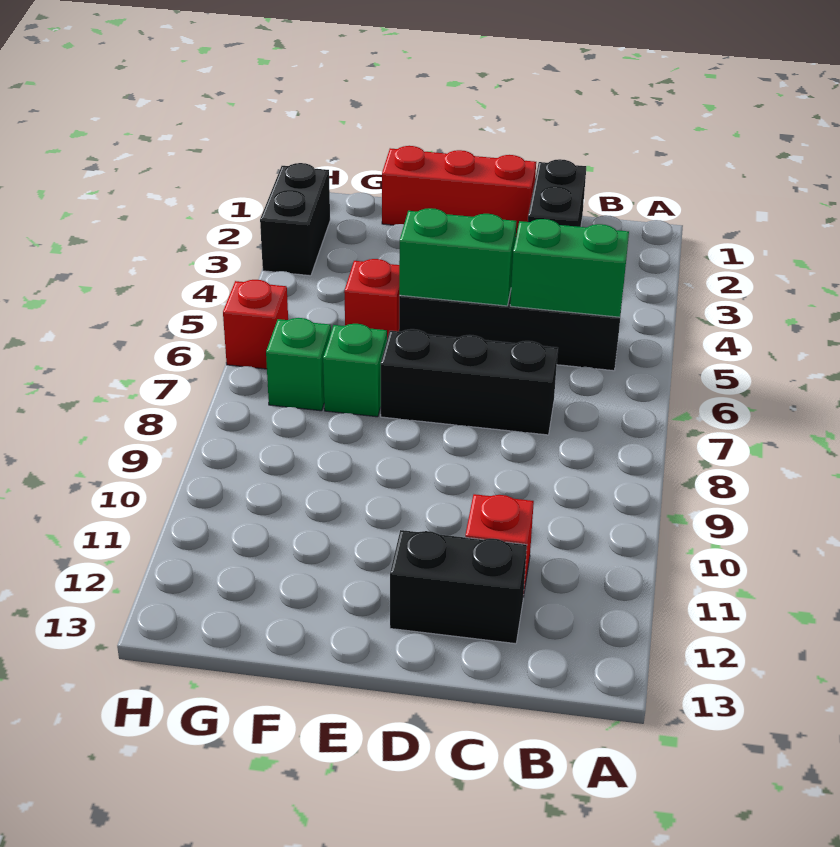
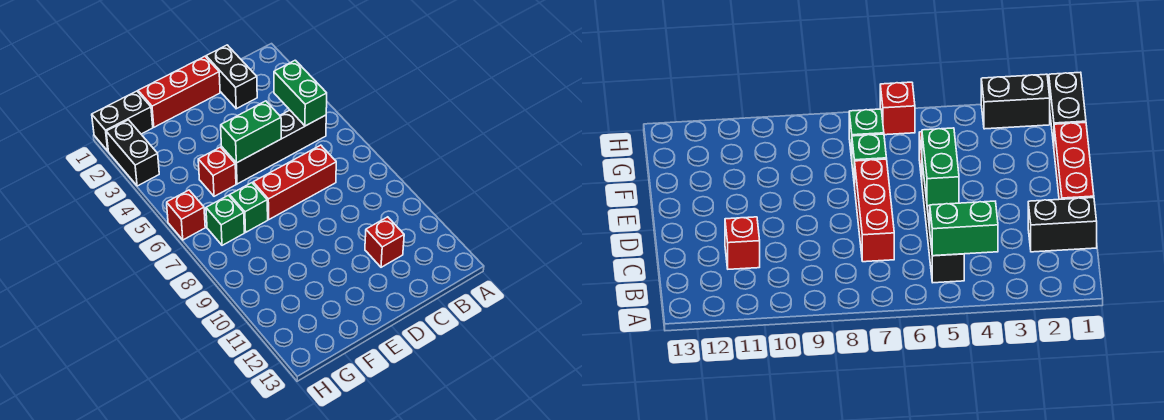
green 1x2 brick [510,219,629,317] -> green 1x2 brick turned to [274,60,327,126]
black 1x3 brick [381,329,558,435] -> red 1x3 brick [253,145,336,219]
black 1x2 brick [390,530,527,644] -> black 1x2 brick moved to [92,91,153,151]

